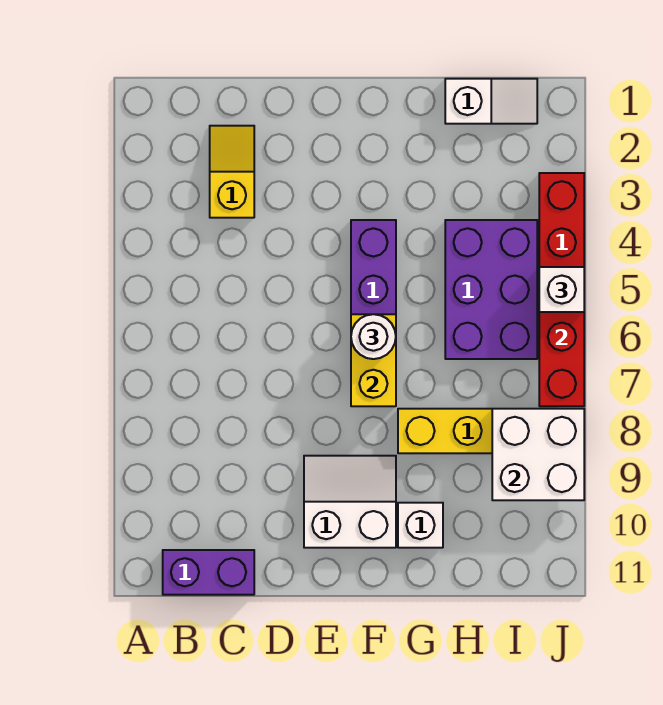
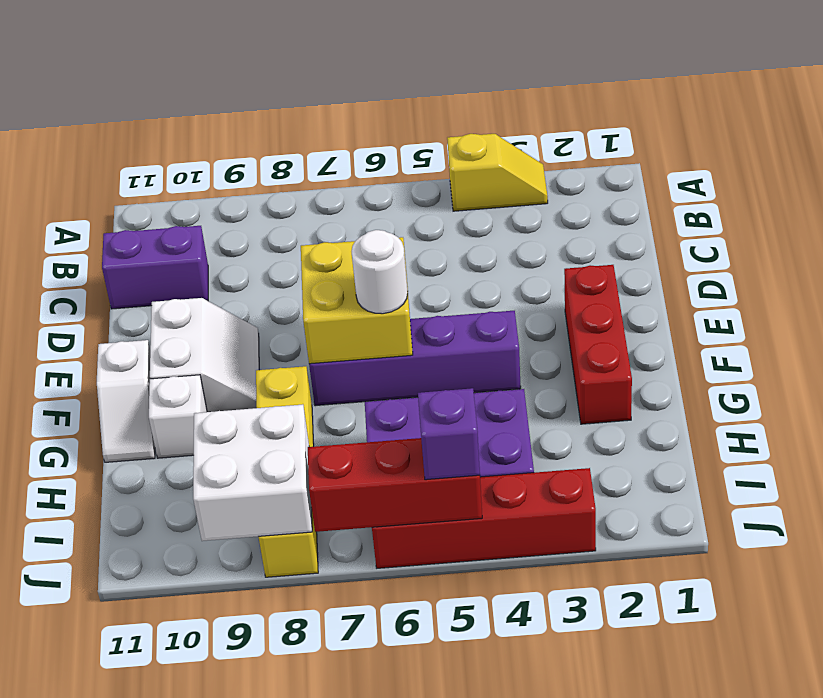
purple 1x2 brick [163,550,254,595] -> purple 1x2 brick turned to [102,226,208,309]
yellow 1x2 slope [210,126,254,218] -> yellow 1x2 slope moved to [447,134,548,211]
none -> red 1x3 brick [564,265,632,424]
yellow 1x2 brick [351,314,396,406] -> yellow 2x2 brick [301,237,413,364]
white 1x2 slope [445,79,537,124] -> white 1x2 slope moved to [97,340,155,462]
white 1x1 brick [539,267,584,312] -> purple 1x1 brick [418,388,480,480]

